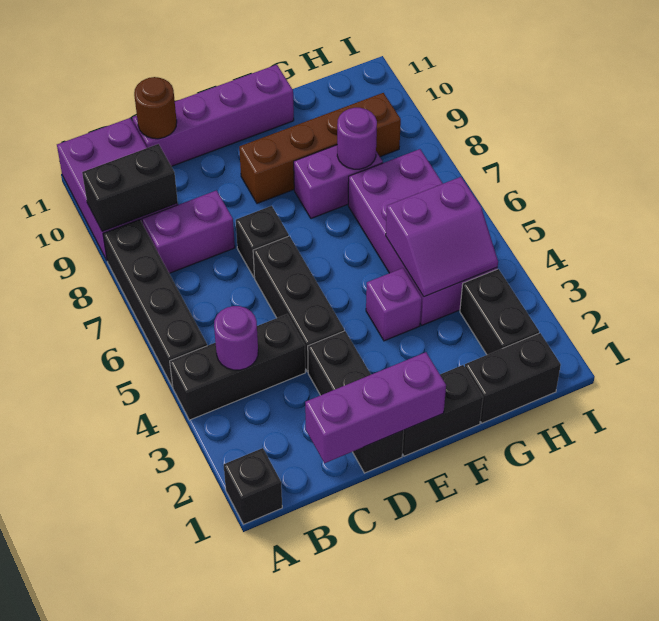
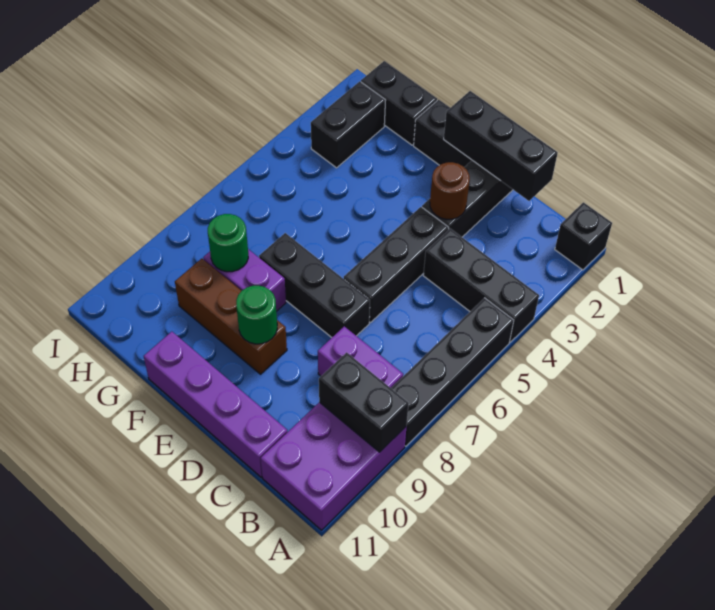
purple 1x1 round brick [214,306,258,370] -> none
purple 1x3 brick [305,352,446,463] -> black 1x3 brick [444,91,558,201]
brown 1x1 round brick [134,77,177,139] -> brown 1x1 round brick moved to [430,162,470,219]
black 1x1 brick [236,206,289,277] -> black 1x3 brick [259,233,370,337]
brown 1x4 brick [239,93,401,204] -> brown 1x3 brick [175,259,287,374]
none -> green 1x1 round brick [236,286,277,344]
purple 1x1 brick [366,268,422,341] -> none
purple 2x4 brick [348,149,497,325] -> none
purple 2x2 slope [386,177,498,297] -> none
purple 1x1 round brick [337,108,377,169] -> green 1x1 round brick [208,214,248,272]

